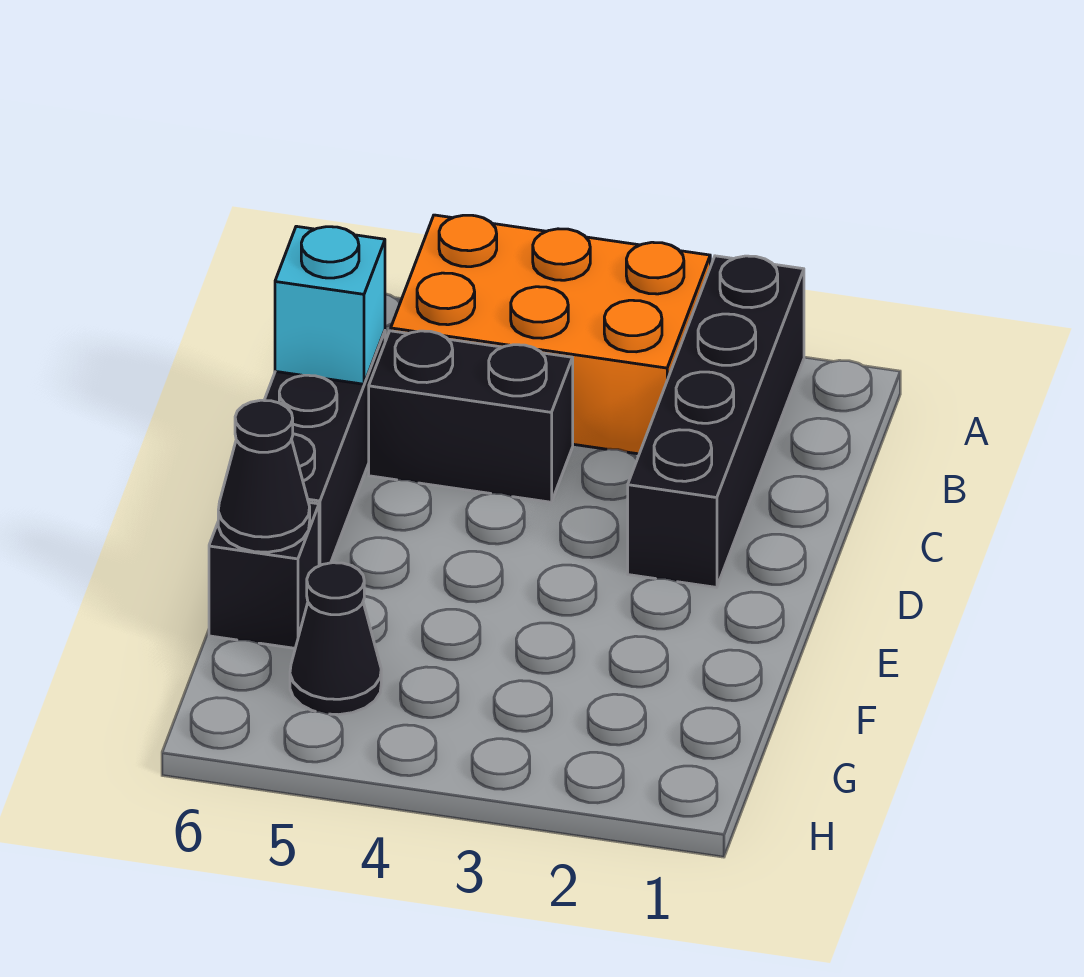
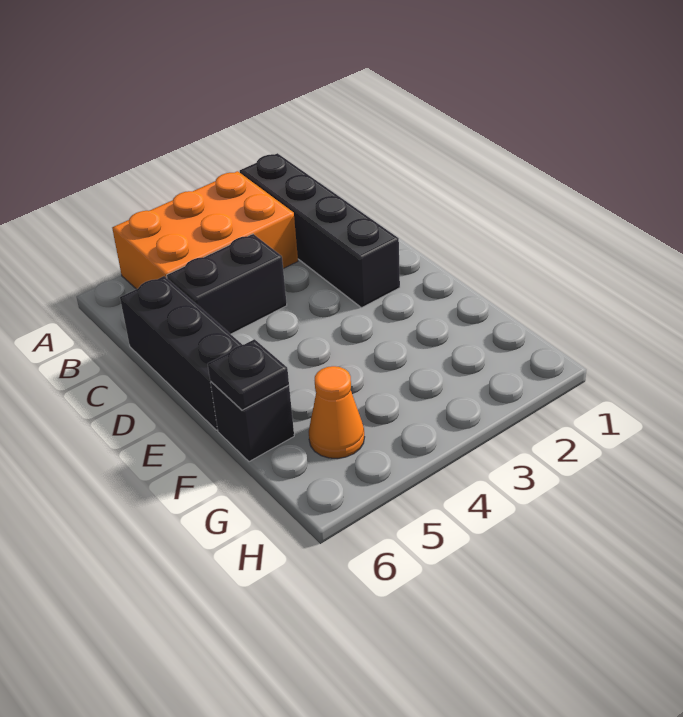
cyan 1x1 brick [275,226,385,384] -> none
black 1x1 cone [218,400,310,552] -> black 1x1 plate [208,339,289,410]
black 1x1 cone [290,563,381,715] -> orange 1x1 cone [309,366,364,459]

